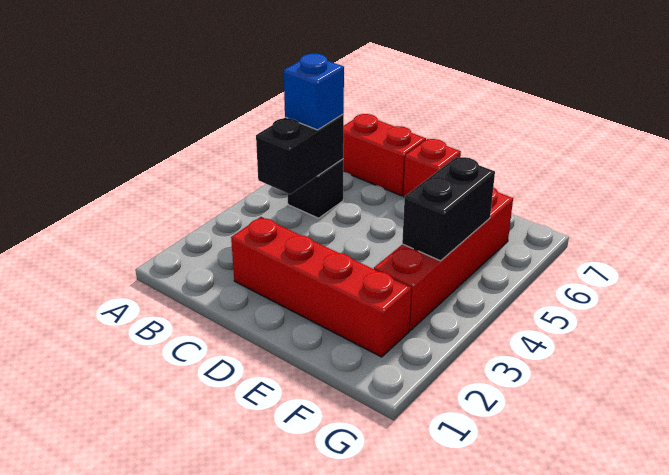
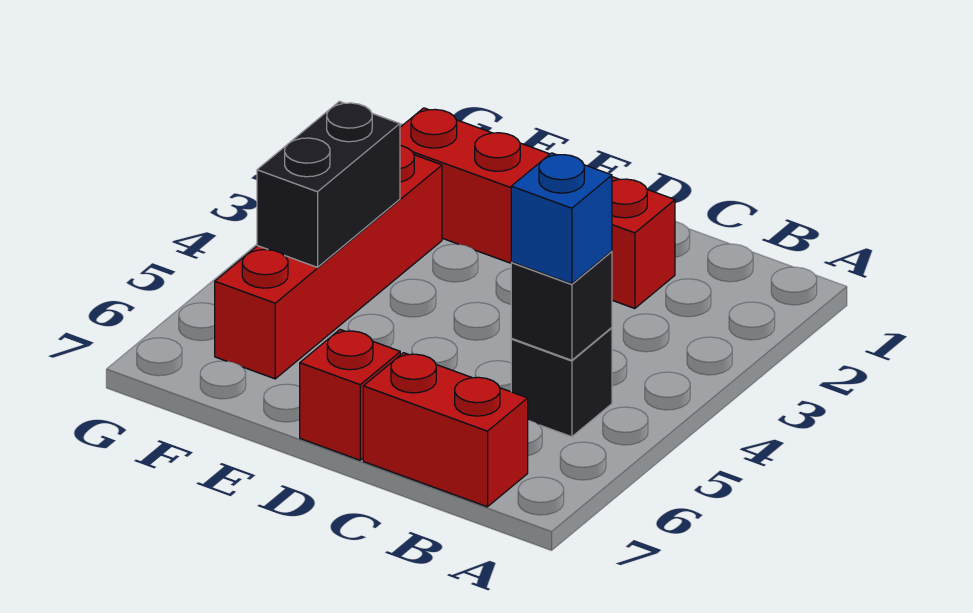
black 1x2 brick [256,114,344,194] -> black 1x1 brick [511,251,612,360]

